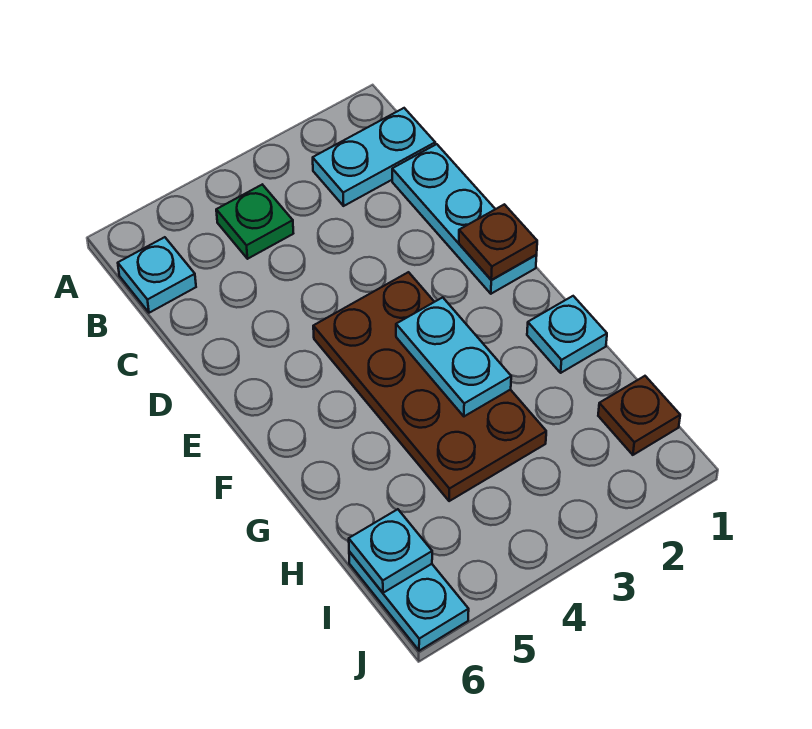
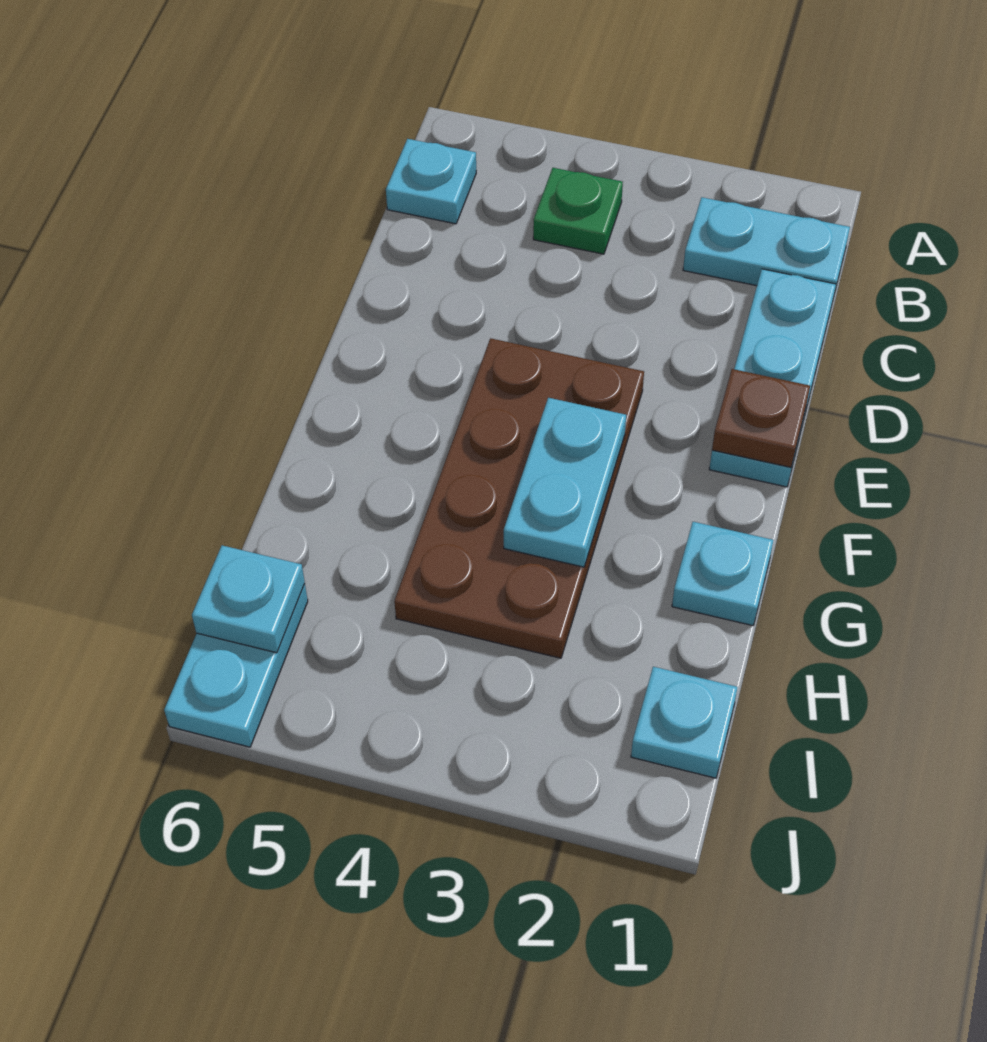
brown 1x1 plate [598,376,680,455] -> cyan 1x1 plate [631,667,738,778]

